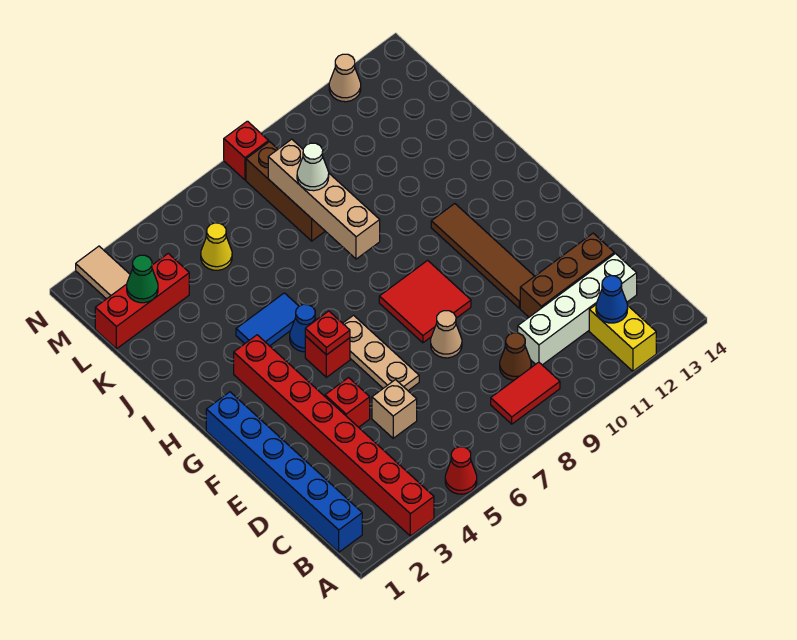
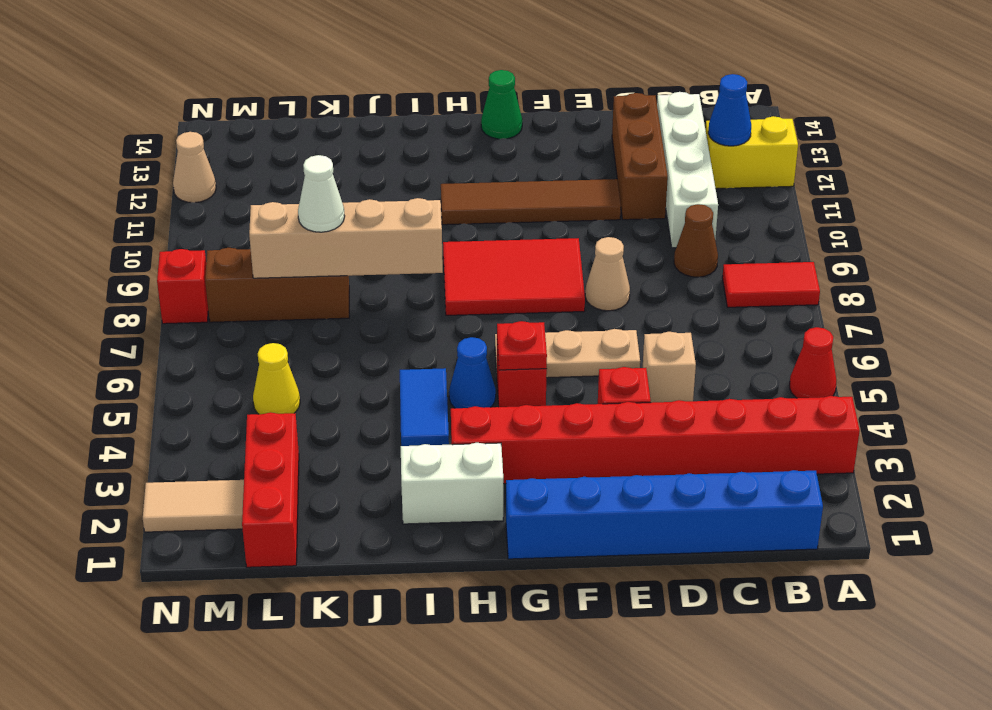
red 1x2 tile [491,362,560,424] -> red 1x2 tile turned to [722,262,820,307]
red 2x2 tile [379,260,471,343] -> red 2x3 tile [443,238,585,315]
none -> white 1x2 brick [401,443,503,524]
green 1x1 cone [127,255,158,303] -> green 1x1 cone moved to [481,70,522,139]

